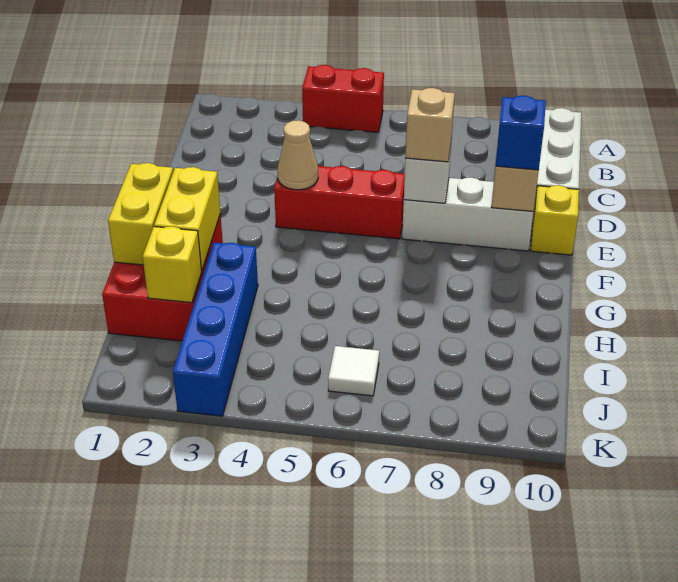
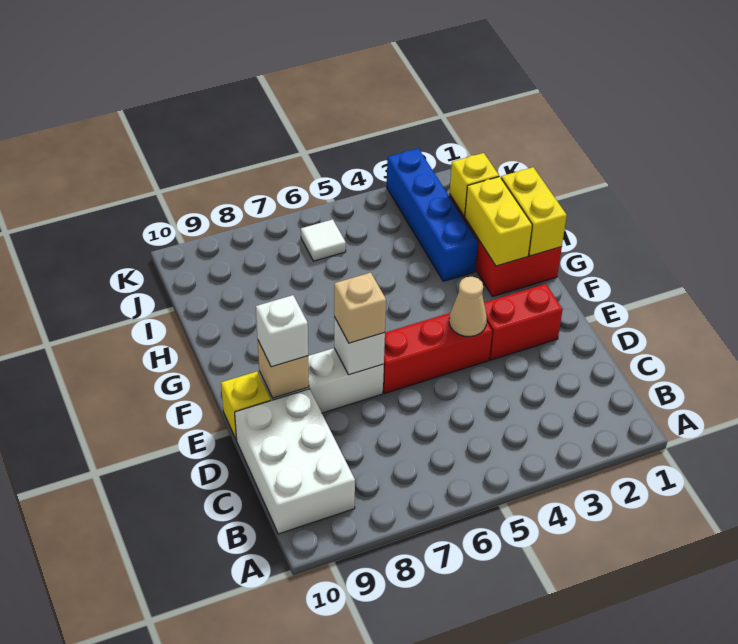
red 1x2 brick [302,65,384,132] -> red 1x2 brick moved to [484,284,563,360]
blue 1x1 brick [496,96,546,170] -> white 1x1 brick [256,295,308,367]

